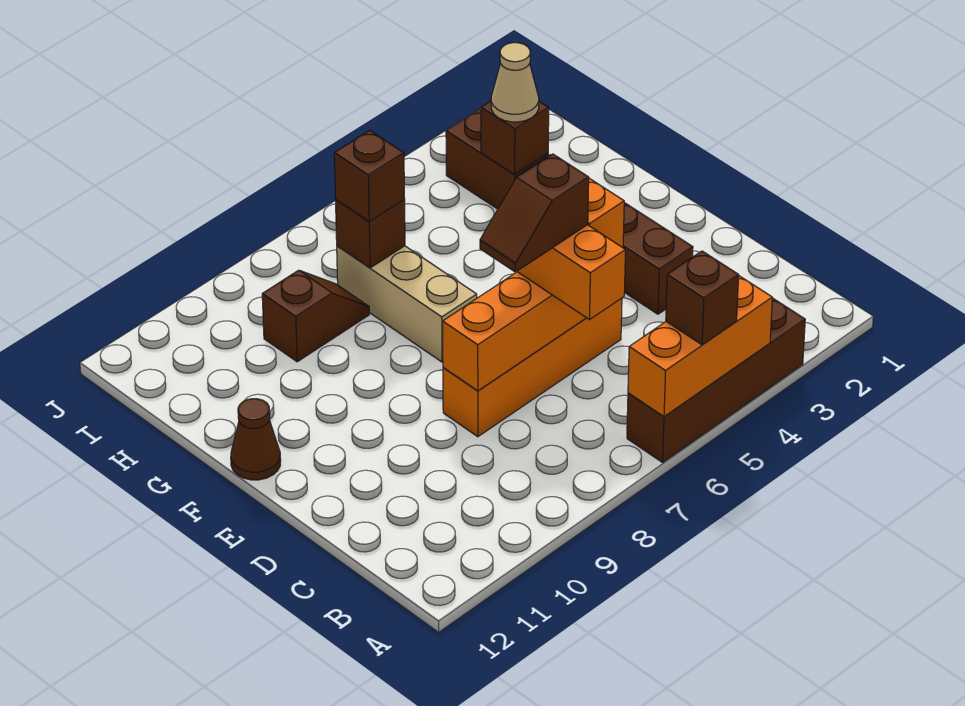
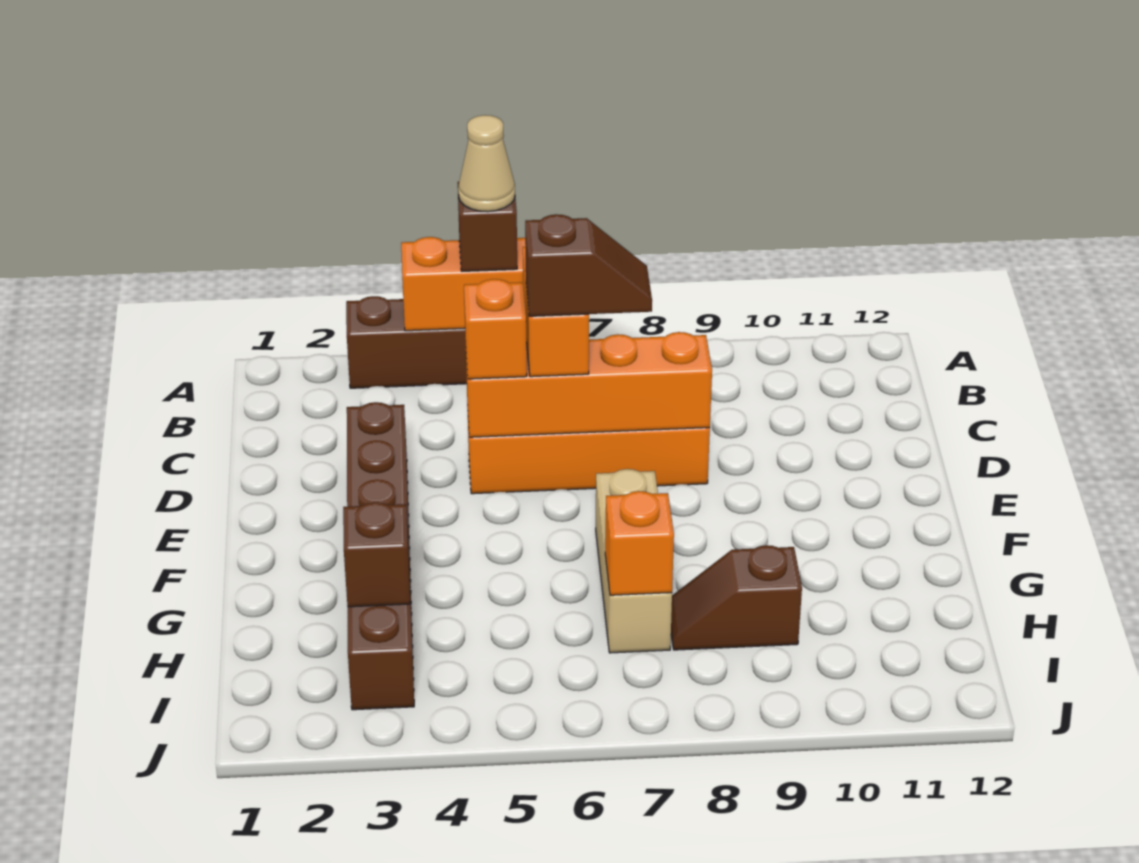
brown 1x1 cone [231,399,281,480] -> none
tan 1x1 cone [491,43,539,122] -> tan 1x1 cone moved to [458,115,515,212]
brown 1x1 brick [336,200,405,268] -> orange 1x1 brick [605,491,674,595]
brown 1x1 brick [334,130,405,221] -> none

